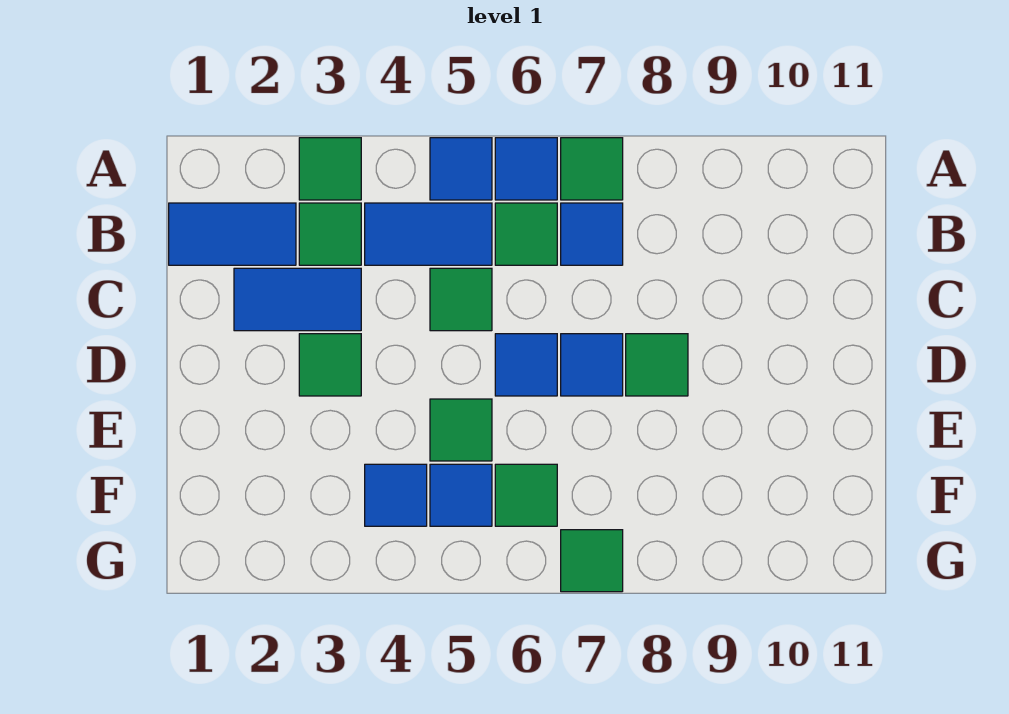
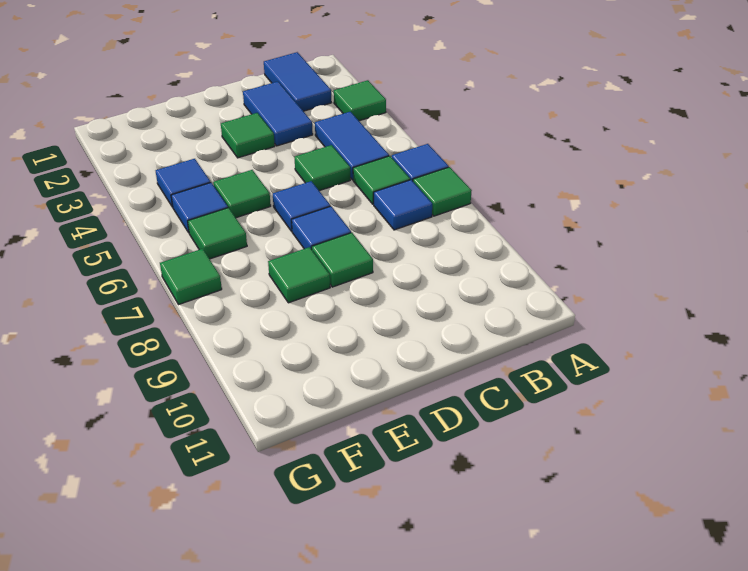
blue 1x1 tile [430,138,492,200] -> none
green 1x1 tile [299,203,361,265] -> green 1x1 tile moved to [268,247,330,303]

